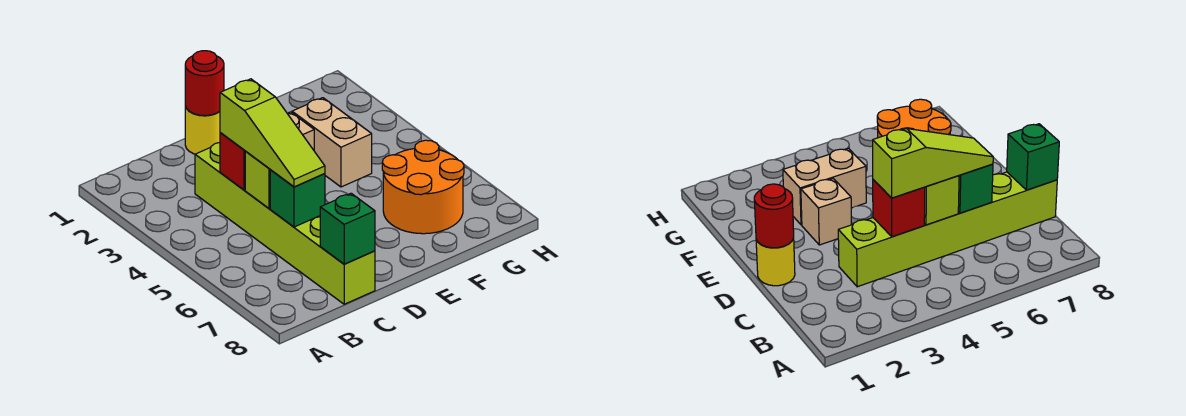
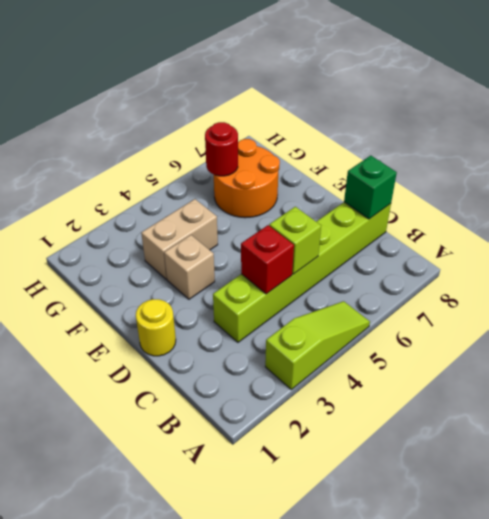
lime 1x3 slope [220,79,325,187] -> lime 1x3 slope moved to [265,301,370,389]
green 1x1 brick [270,170,325,227] -> none
red 1x1 round brick [185,51,224,116] -> red 1x1 round brick moved to [205,122,238,176]

